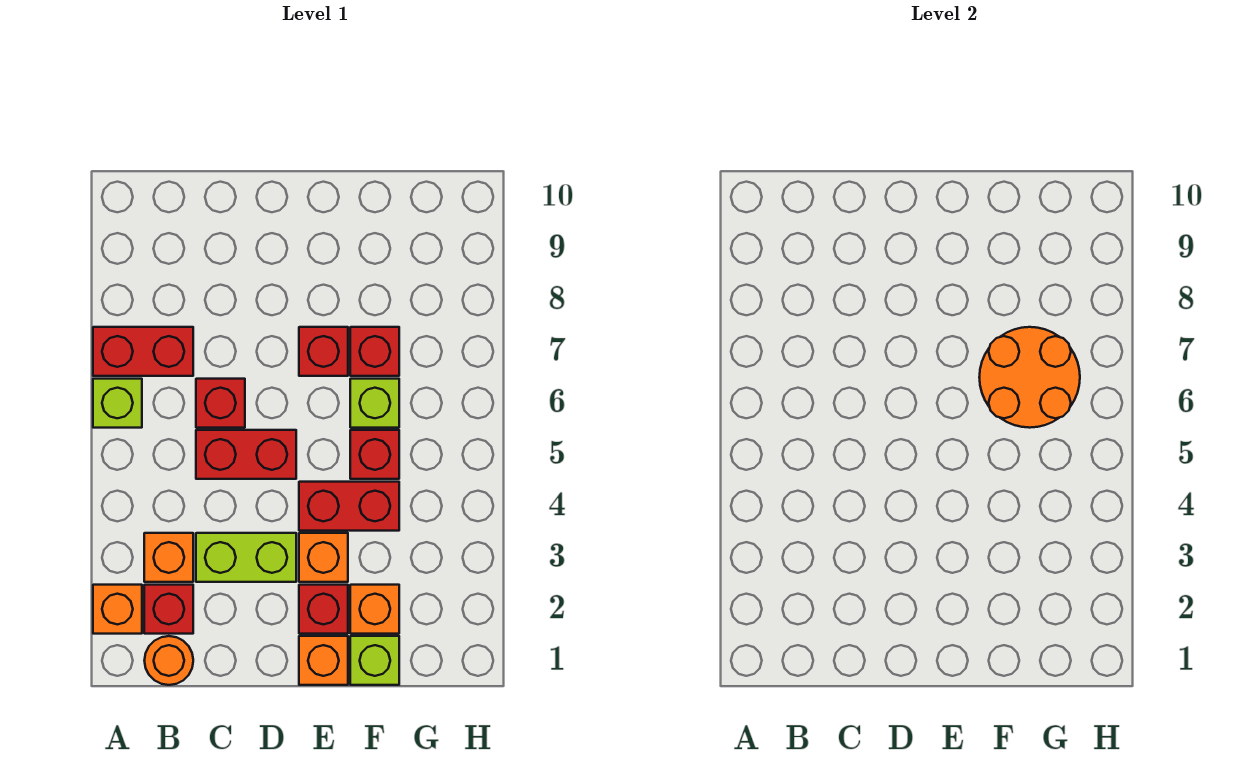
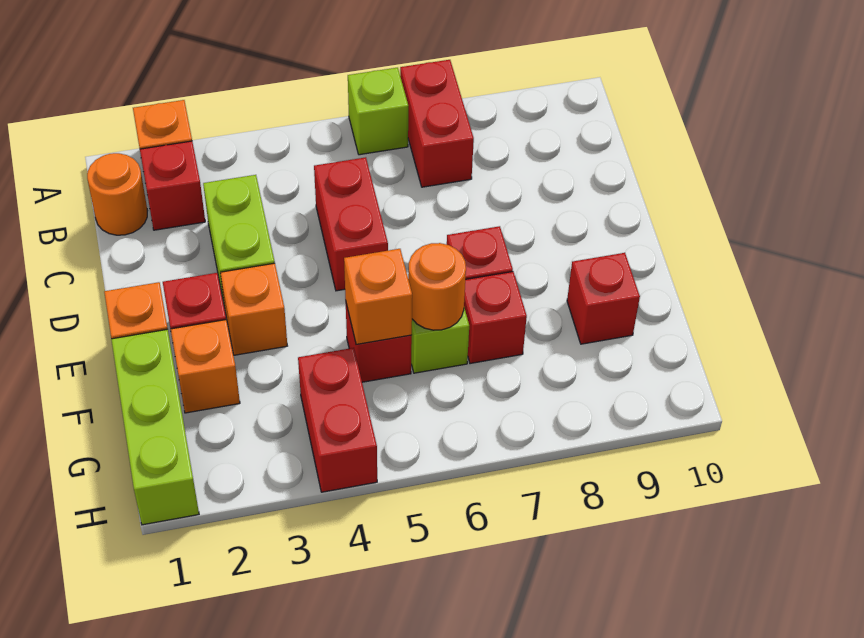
orange 1x1 brick [144,533,193,582] -> orange 1x1 brick moved to [344,249,412,344]
red 1x1 brick [196,379,245,428] -> red 1x1 brick moved to [567,253,640,344]
red 1x2 brick [299,482,399,531] -> red 1x2 brick moved to [298,348,377,492]
lime 1x1 brick [350,636,399,685] -> lime 1x3 brick [111,329,199,525]
orange 2x2 round brick [979,327,1080,428] -> orange 1x1 round brick [408,243,466,330]

